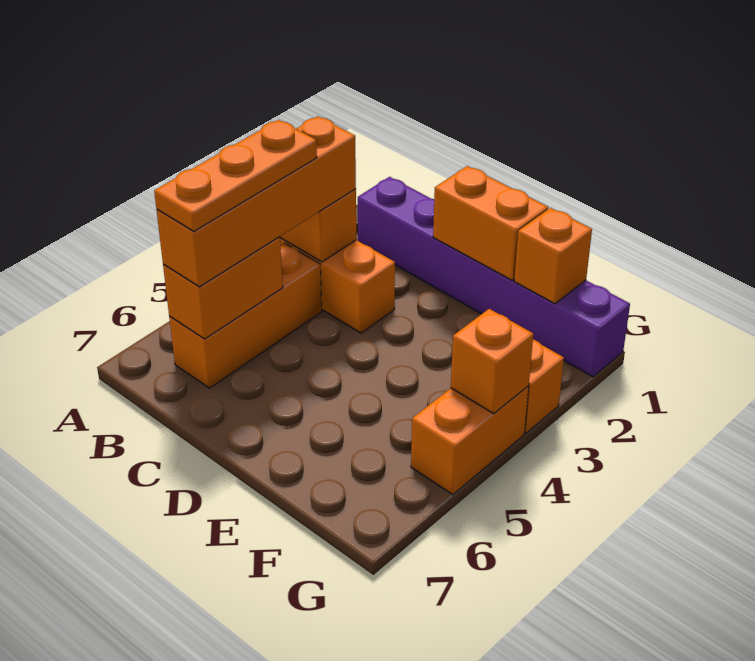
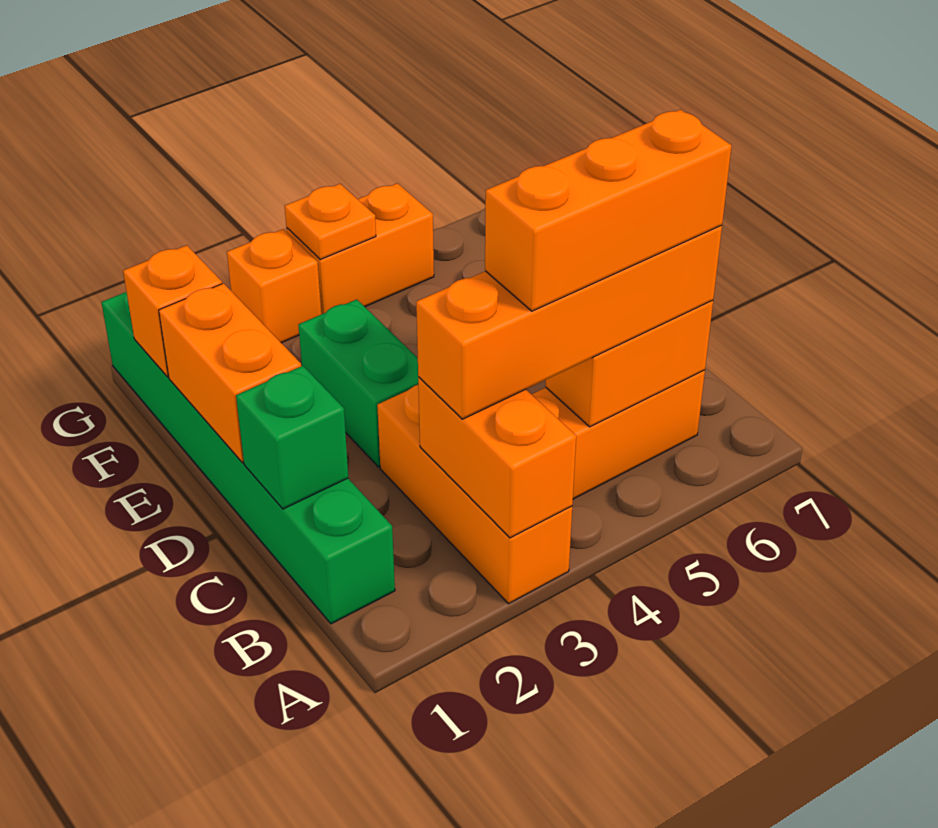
purple 1x6 brick [358,177,630,377] -> green 1x6 brick [101,292,395,624]
orange 1x3 plate [154,120,317,231] -> orange 1x3 brick [485,110,732,311]
none -> green 1x1 brick [236,366,348,509]
none -> green 1x2 brick [298,299,418,467]
orange 1x1 brick [451,309,533,414] -> orange 1x1 plate [285,184,376,260]

